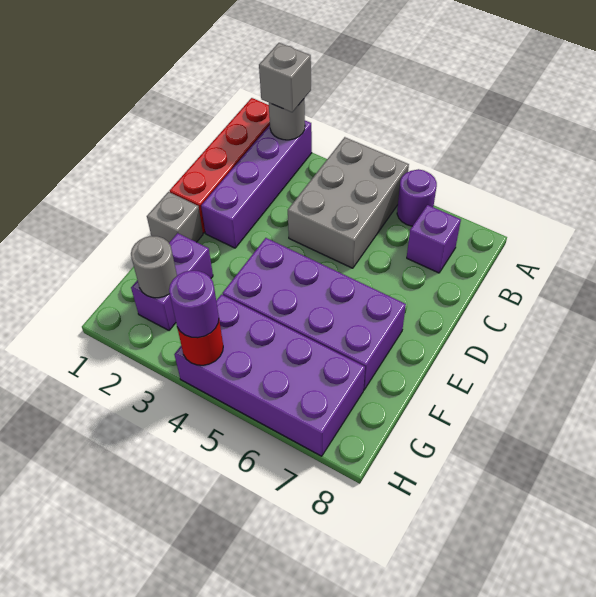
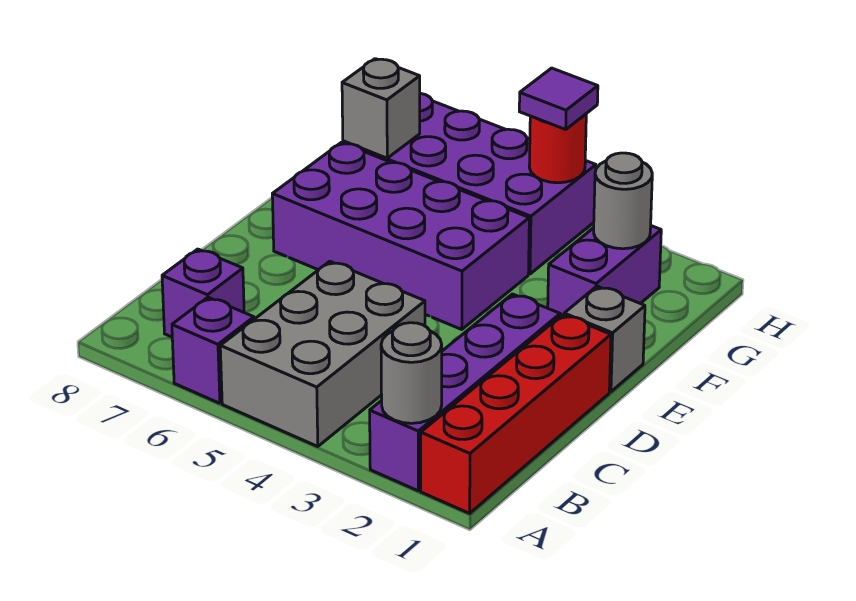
grey 1x1 brick [259,43,311,112] -> grey 1x1 brick moved to [342,59,420,158]
purple 1x1 round brick [397,169,437,226] -> purple 1x1 brick [172,297,254,403]
purple 1x1 round brick [169,271,219,338] -> purple 1x1 tile [519,68,598,129]

